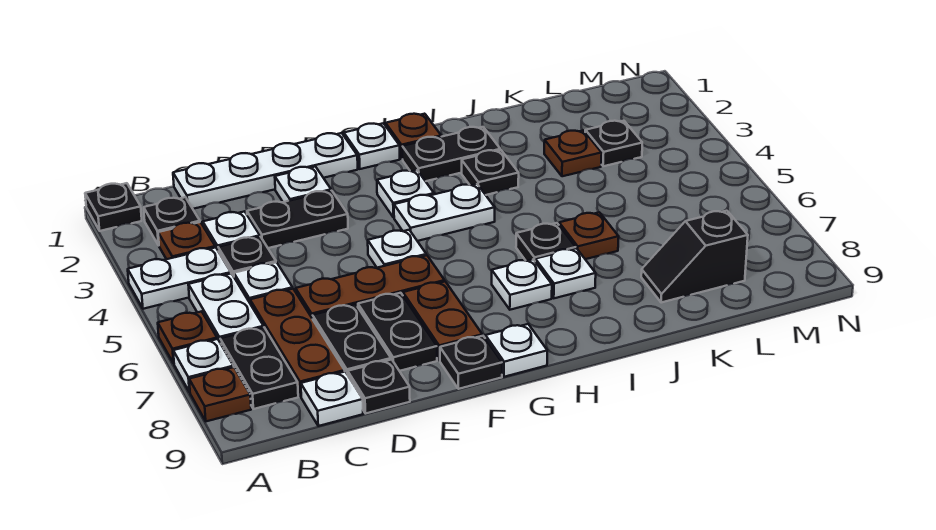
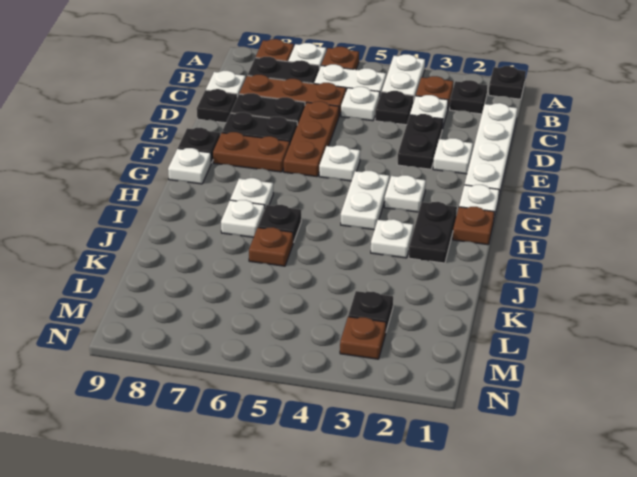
black 1x1 plate [462,150,519,195] -> white 1x1 plate [371,219,413,258]
brown 1x1 plate [544,130,602,176] -> brown 1x1 plate moved to [340,317,386,359]
black 1x2 slope [641,211,748,303] -> none

